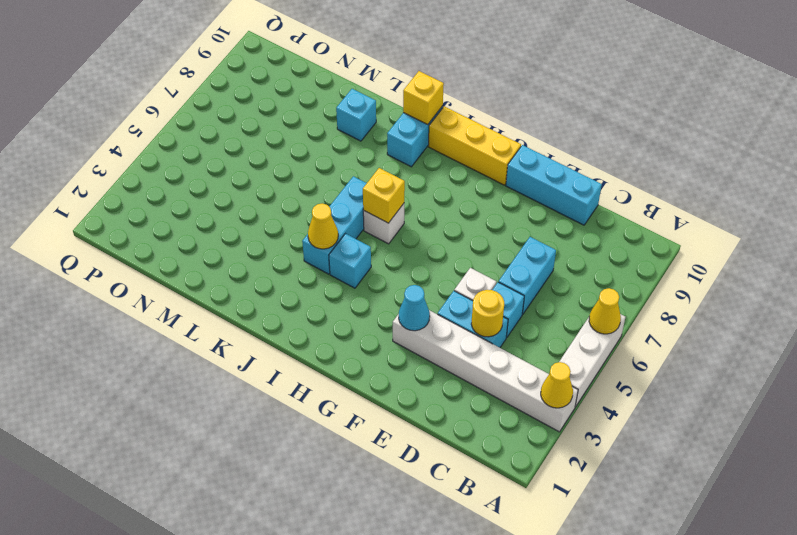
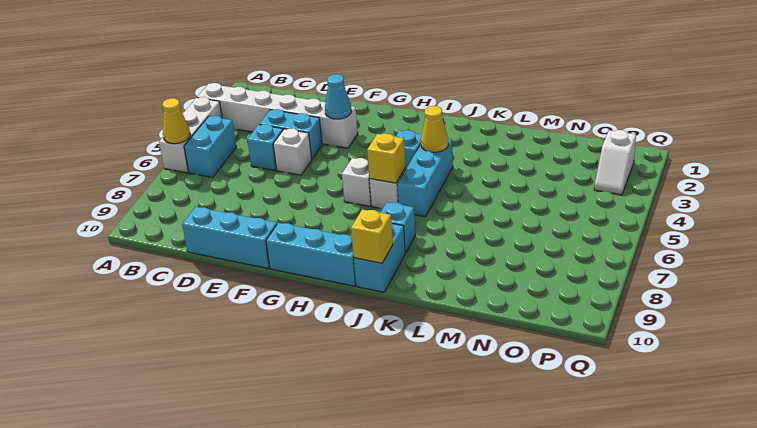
yellow 1x1 cone [541,362,573,408] -> none
yellow 1x1 round brick [471,290,504,337] -> none
cyan 1x2 brick [499,237,556,314] -> cyan 1x2 brick moved to [184,116,236,177]
yellow 1x3 brick [428,106,521,185] -> cyan 1x3 brick [266,223,356,286]
none -> white 1x1 brick [342,158,371,206]
cyan 1x1 brick [336,89,376,141] -> cyan 1x1 brick moved to [380,202,415,253]
none -> white 1x2 slope [594,130,636,195]

